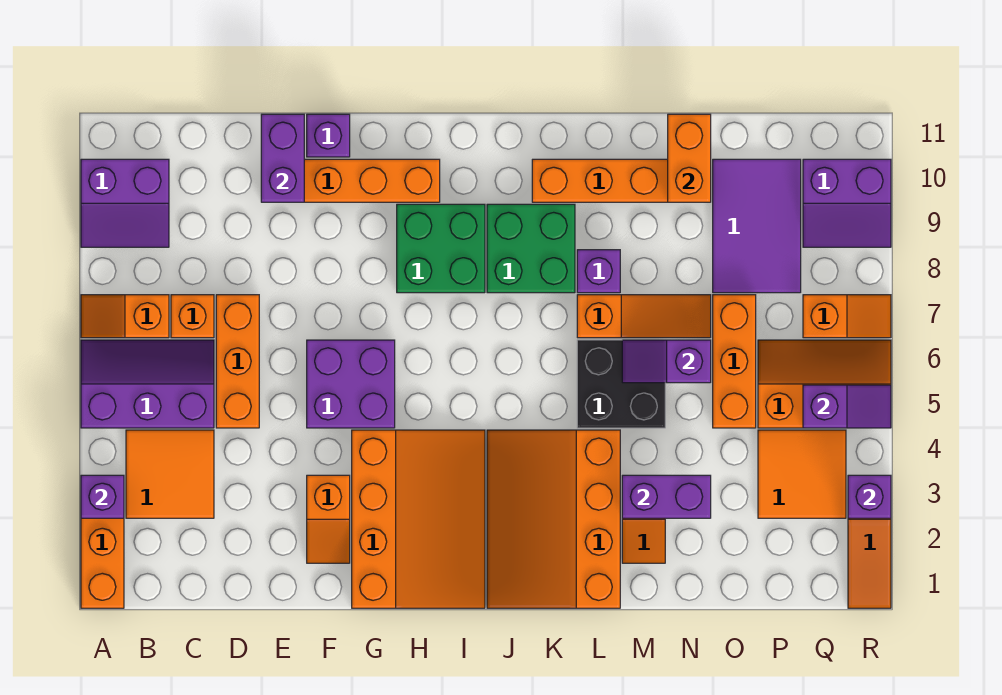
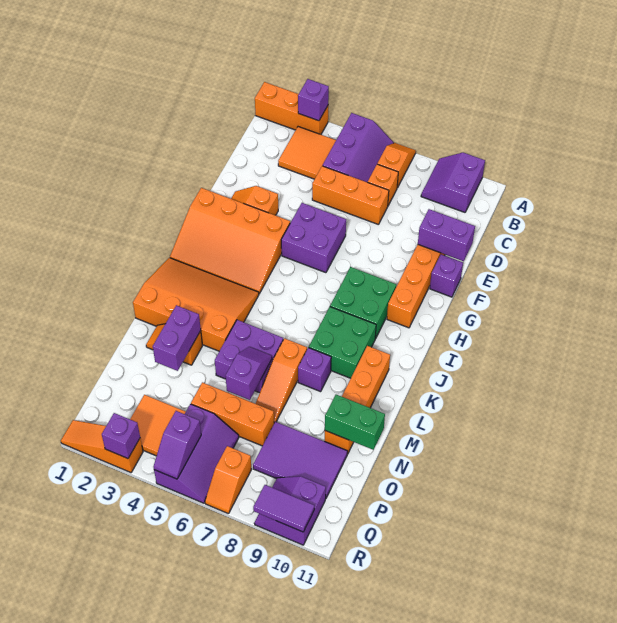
black 2x2 brick [577,340,665,428] -> purple 2x2 brick [215,320,283,393]
orange 1x2 brick [668,114,711,202] -> green 1x2 brick [325,395,385,450]
orange 2x3 slope [758,340,891,428] -> purple 2x3 slope [154,404,239,503]
none -> purple 1x2 tile [253,485,314,532]

